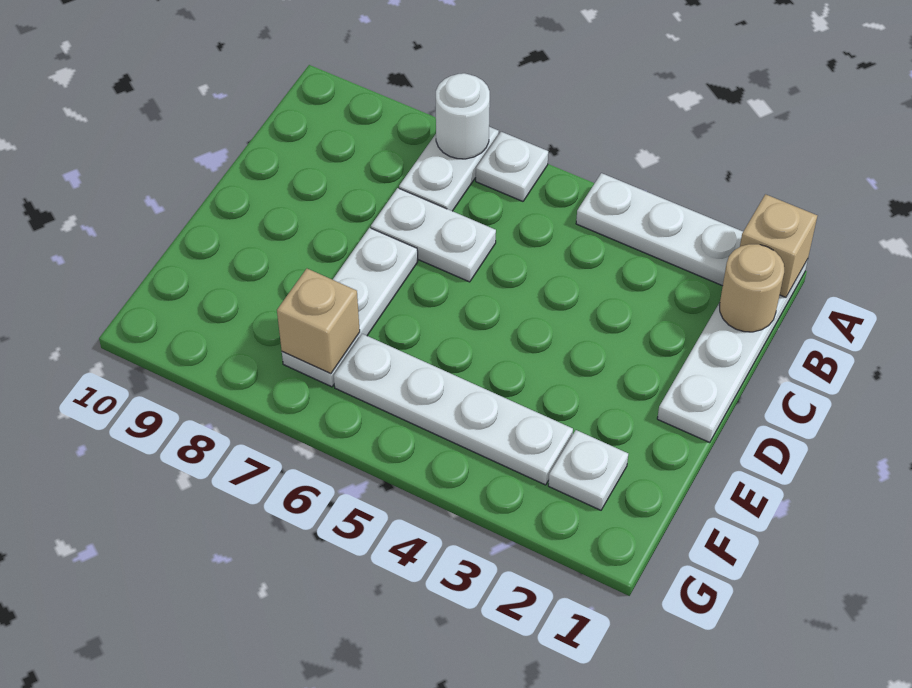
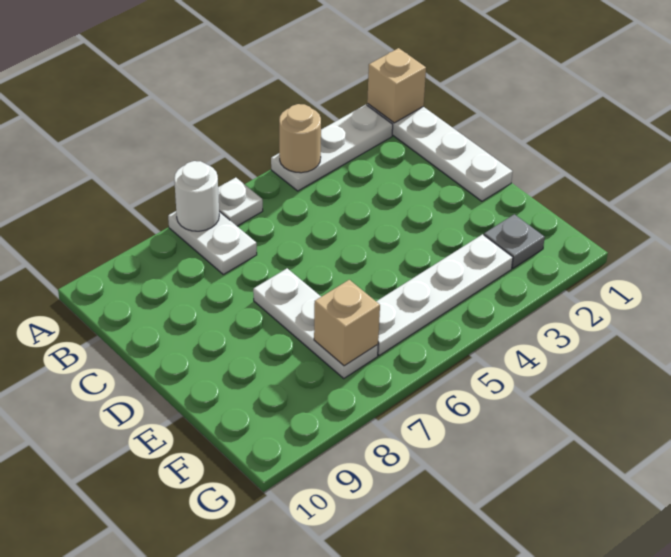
tan 1x1 round brick [720,244,784,332] -> tan 1x1 round brick moved to [279,104,321,173]
white 1x2 plate [371,188,496,282] -> none
white 1x1 plate [548,430,628,510] -> grey 1x1 plate [484,214,545,268]

